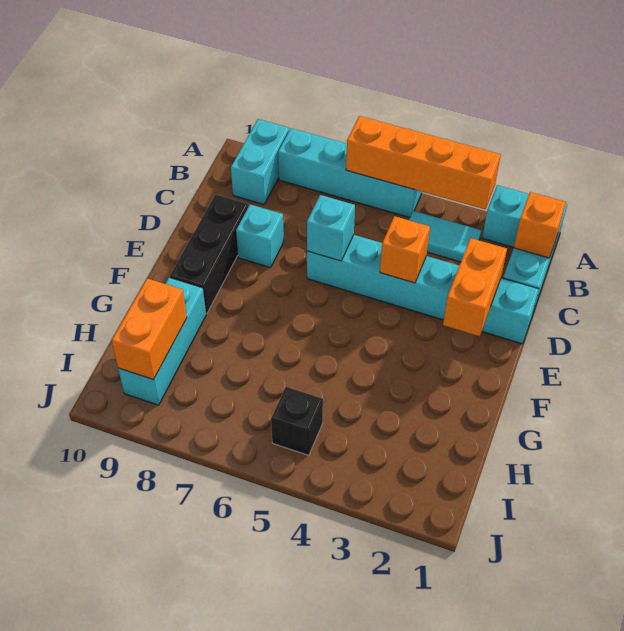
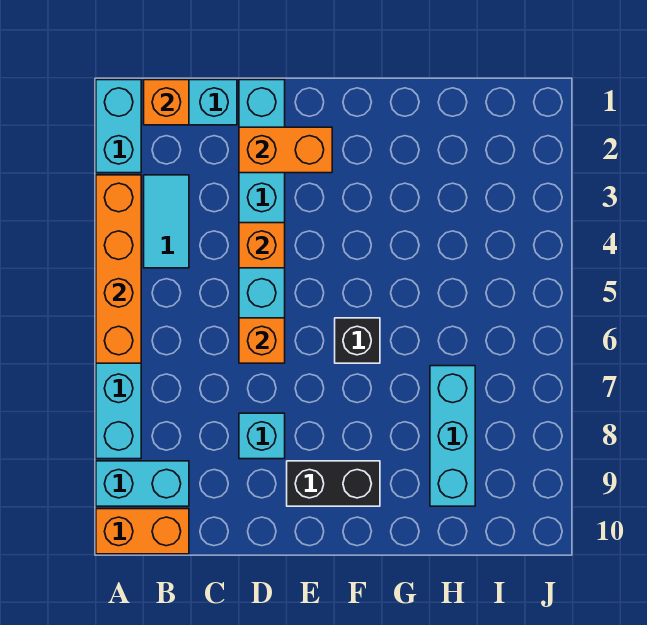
cyan 1x1 brick [307,195,355,261] -> orange 1x1 brick [239,318,285,363]
black 1x3 brick [170,195,248,313] -> black 1x2 brick [287,461,380,506]
cyan 1x3 brick [118,278,206,405] -> cyan 1x3 brick turned to [430,366,475,506]
orange 1x2 brick [111,278,187,380] -> orange 1x2 brick moved to [96,509,189,554]
black 1x1 brick [271,387,323,455] -> black 1x1 brick moved to [335,318,380,363]

